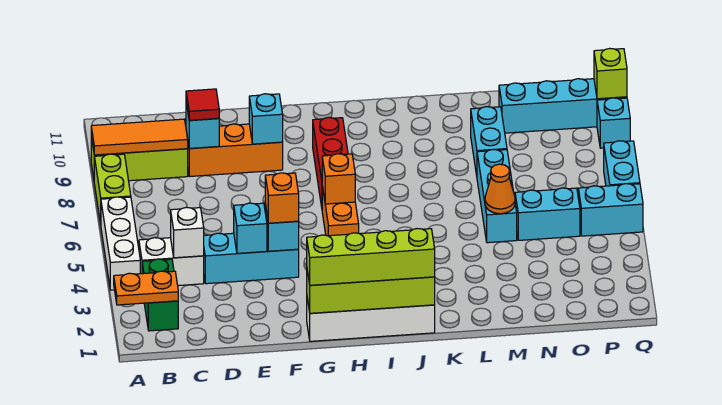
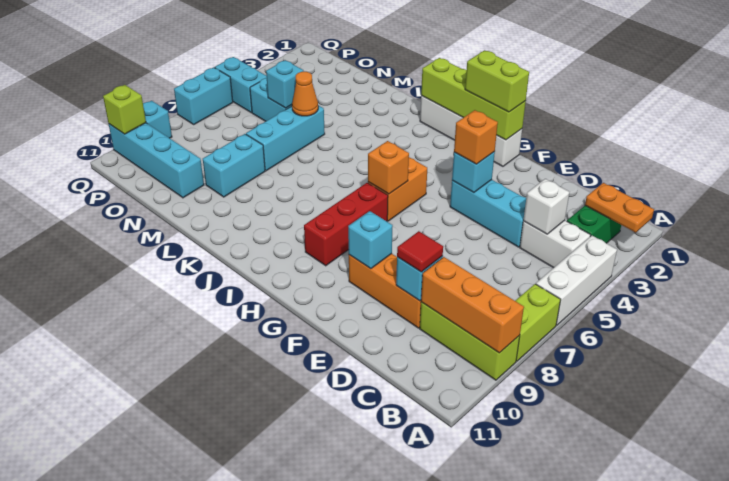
orange 1x3 tile [91,119,188,155] -> orange 1x3 brick [421,257,524,353]
cyan 1x1 brick [234,203,267,253] -> cyan 1x1 brick moved to [266,60,303,108]
lime 1x4 brick [307,229,435,285] -> lime 1x2 brick [465,50,529,112]

